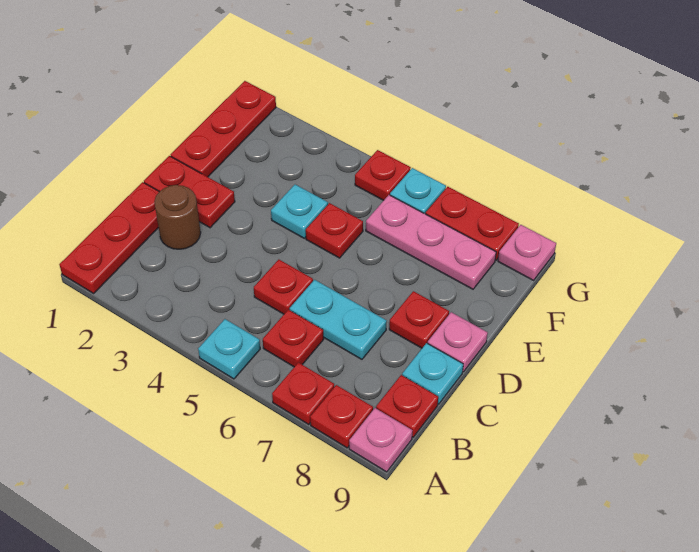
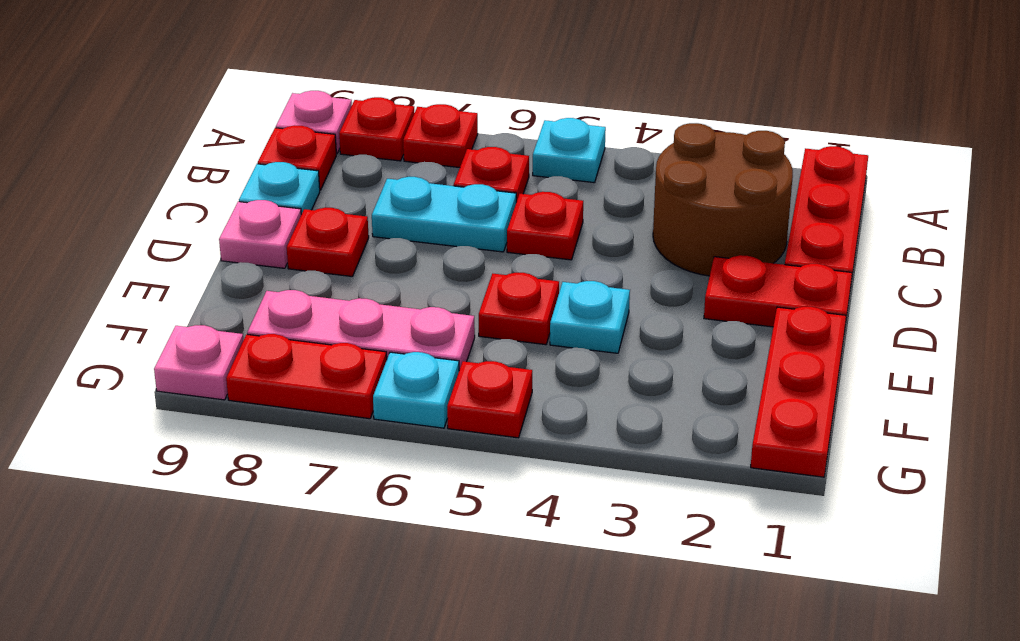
brown 1x1 round brick [154,185,201,249] -> brown 2x2 round brick [653,123,793,276]

